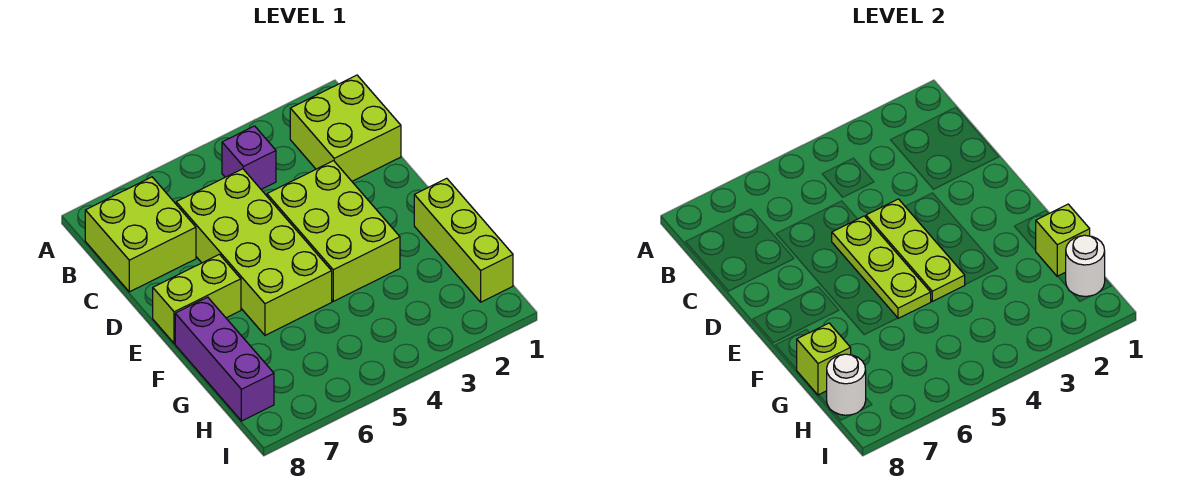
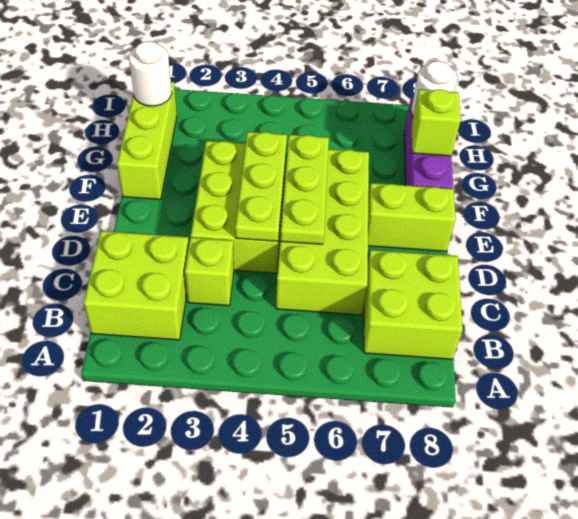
purple 1x1 brick [222,126,276,189] -> none
lime 1x1 brick [1035,204,1090,276] -> lime 1x1 brick moved to [185,237,234,306]

